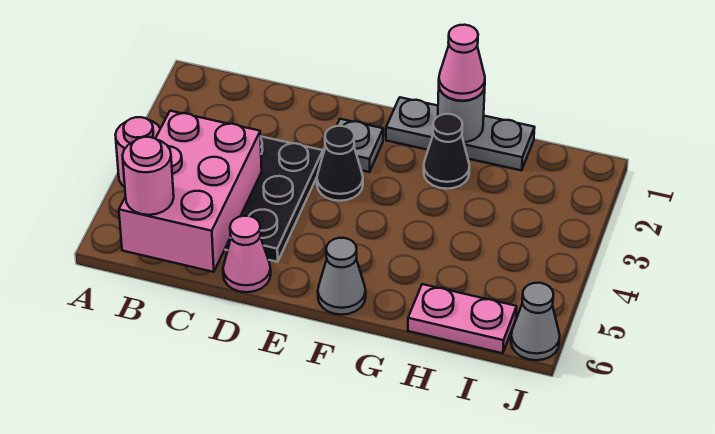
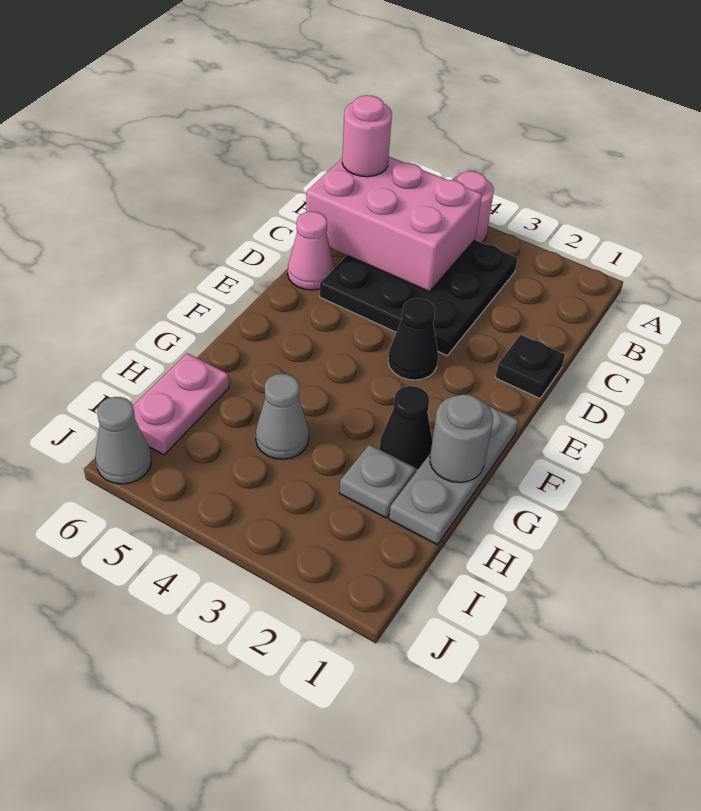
none -> black 1x1 plate [495,335,565,398]
grey 1x1 plate [337,119,383,172] -> grey 1x1 plate moved to [340,445,416,518]
grey 1x1 cone [318,238,366,315] -> grey 1x1 cone moved to [256,374,309,459]
pink 1x1 cone [439,25,485,101] -> none

